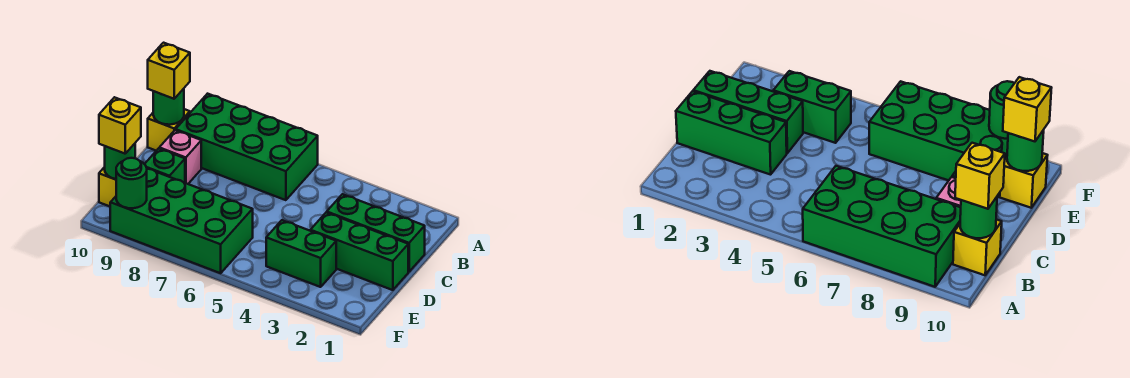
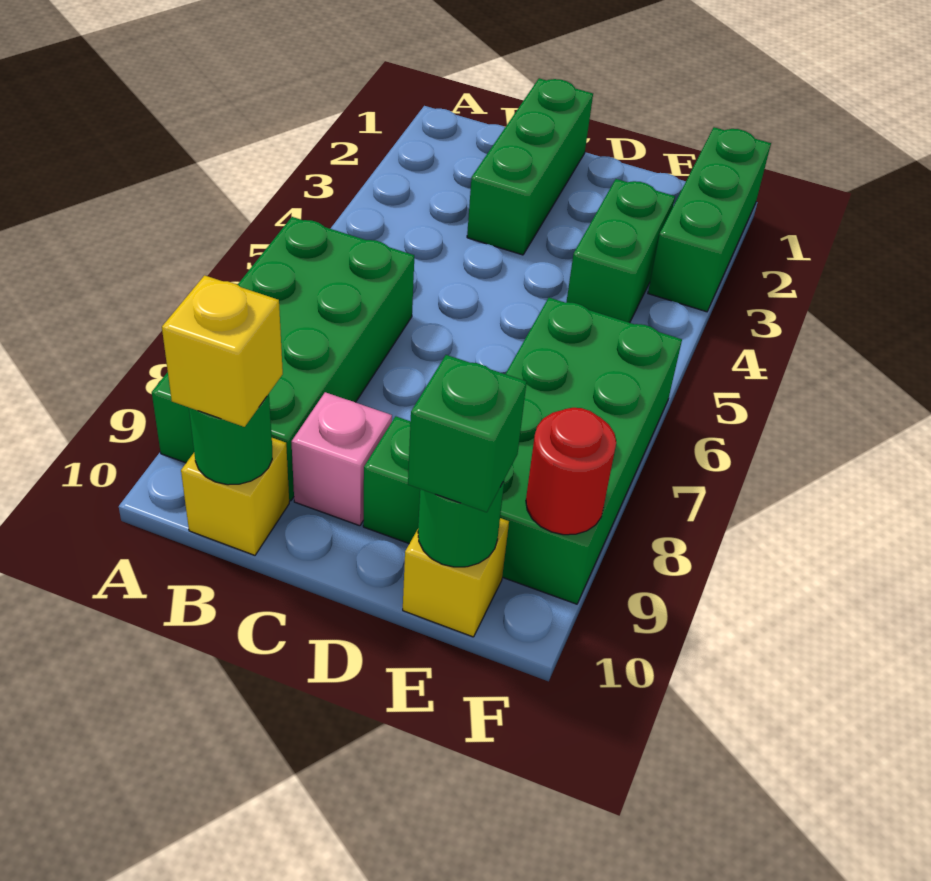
green 1x3 brick [310,212,408,290] -> green 1x3 brick moved to [648,127,771,312]
yellow 1x1 brick [99,97,141,154] -> green 1x1 brick [408,355,527,512]
green 1x1 round brick [116,158,147,208] -> red 1x1 round brick [526,408,616,535]

